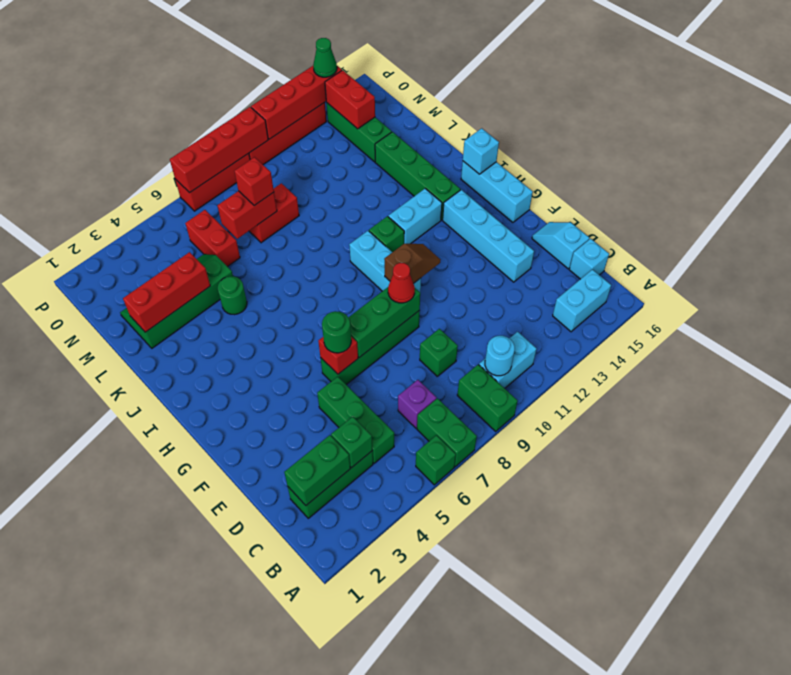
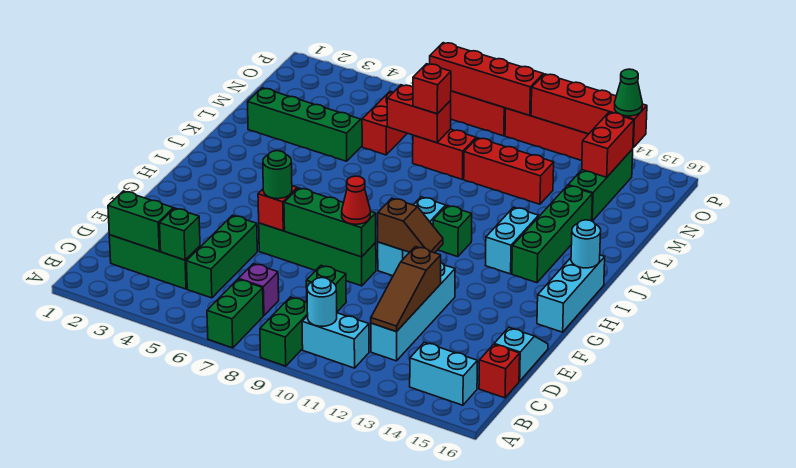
green 1x1 brick [416,435,456,485] -> none
none -> brown 1x3 slope [371,247,441,332]
cyan 1x1 brick [569,239,609,279] -> red 1x1 brick [479,344,520,398]
cyan 1x4 brick [443,190,534,282] -> cyan 1x4 brick moved to [371,263,455,361]
cyan 1x2 brick [388,189,442,244] -> cyan 1x2 brick turned to [485,207,539,274]
cyan 1x1 brick [463,128,499,174] -> cyan 1x1 round brick [571,220,601,268]
green 1x1 round brick [218,276,247,315] -> none
red 1x3 brick [123,252,210,332] -> red 1x3 brick moved to [464,138,554,204]

